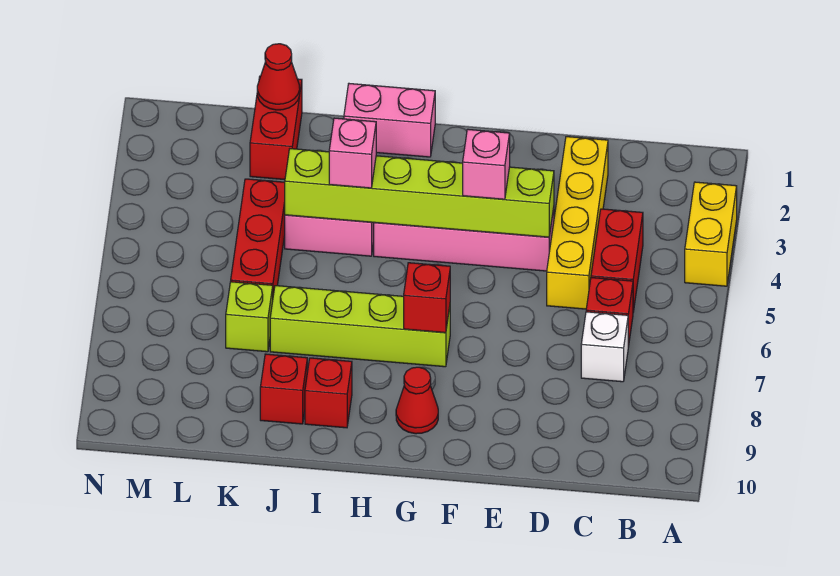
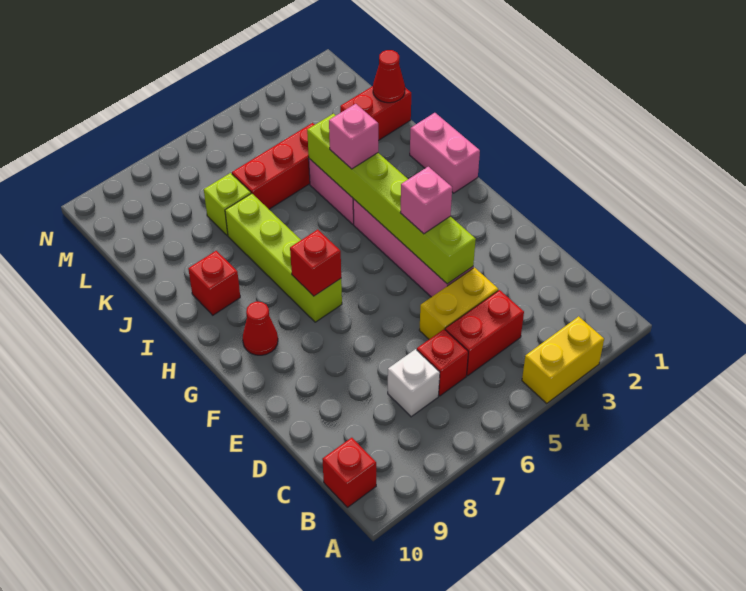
yellow 1x4 brick [547,137,608,309] -> yellow 1x2 brick [419,268,498,339]
red 1x1 brick [260,354,307,424] -> red 1x1 brick moved to [322,438,376,507]

